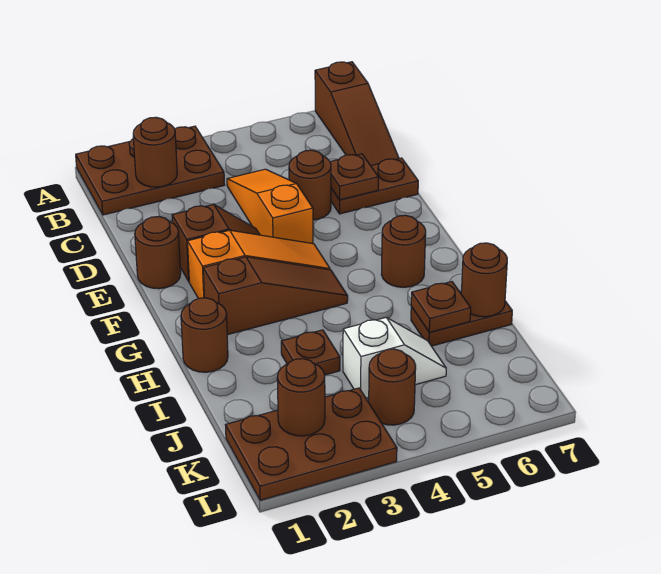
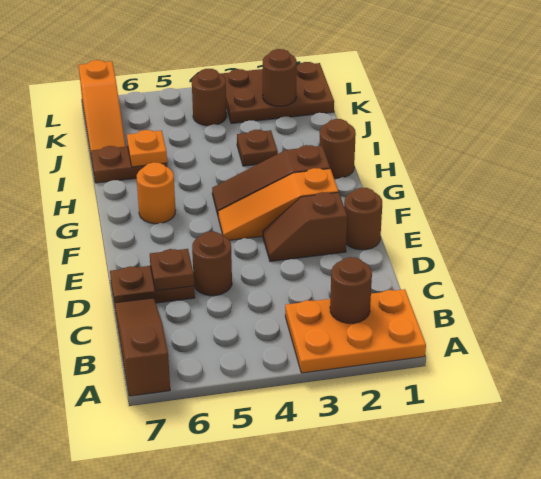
brown 2x3 plate [76,126,225,215] -> orange 2x3 plate [285,289,426,373]
orange 1x3 slope [227,169,313,244] -> orange 1x3 slope moved to [79,60,126,153]
brown 1x1 round brick [381,215,426,287] -> orange 1x1 round brick [137,162,176,224]
brown 1x1 plate [411,282,471,332] -> orange 1x1 plate [127,130,167,167]
brown 1x1 round brick [461,243,507,317] -> none
white 1x2 slope [343,318,446,398] -> none

